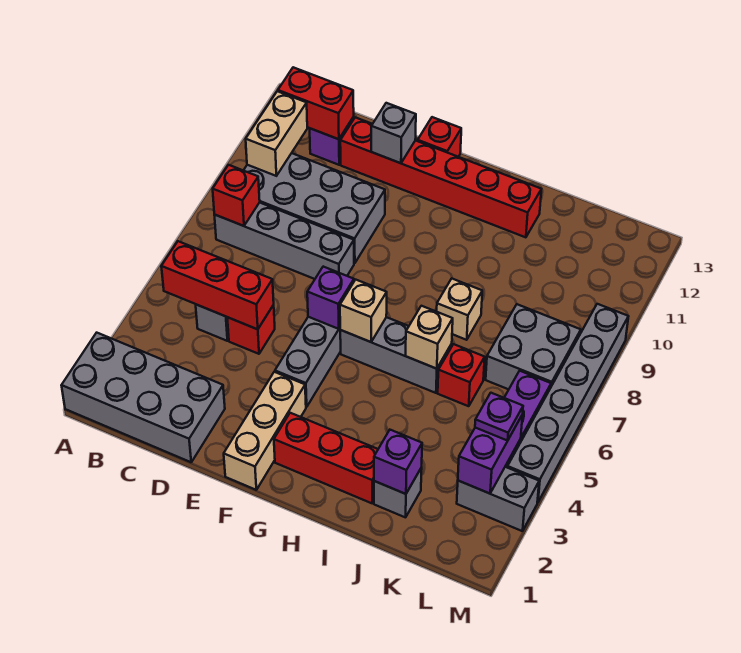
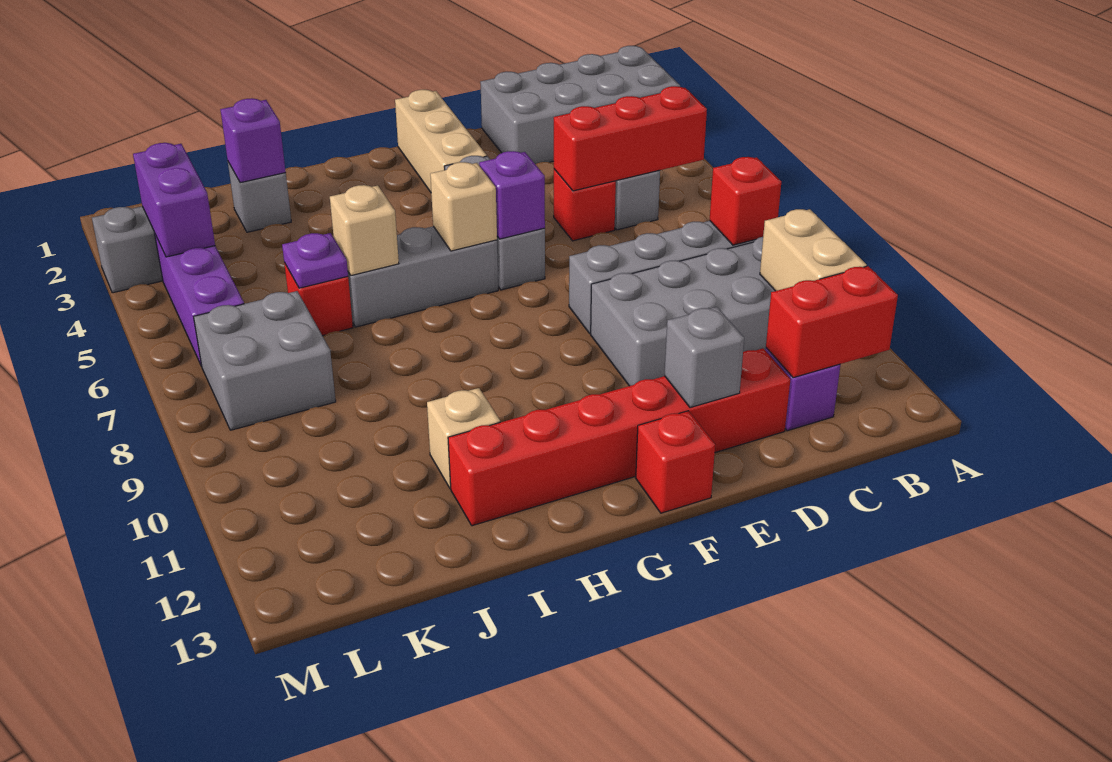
red 1x3 brick [274,413,378,503] -> none
tan 1x1 brick [437,279,482,340] -> tan 1x1 brick moved to [427,388,500,488]
purple 1x1 plate [475,393,523,441] -> purple 1x1 plate moved to [282,233,348,288]
grey 1x6 brick [507,304,628,503] -> none

